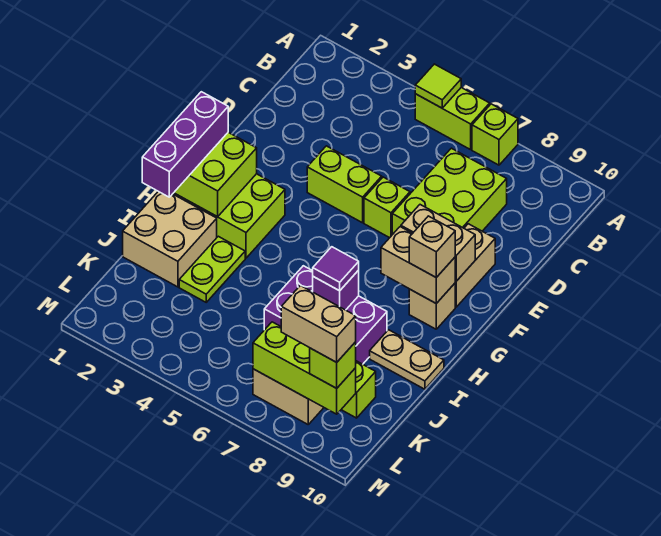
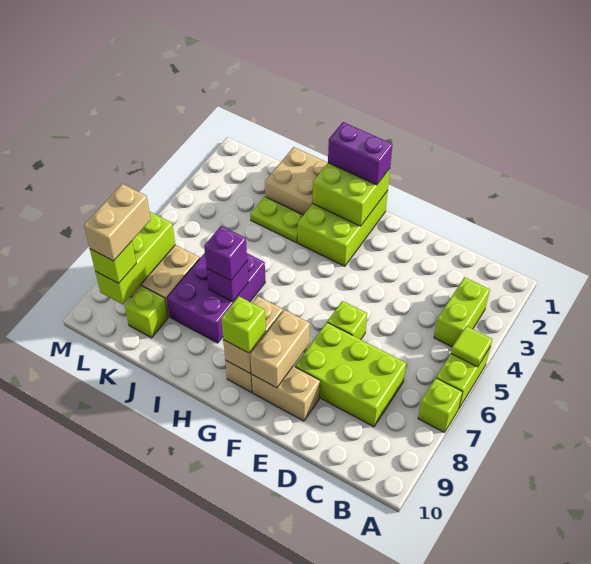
lime 1x2 brick [307,146,382,223] -> lime 1x2 brick moved to [434,277,490,347]
purple 1x3 brick [142,92,228,197] -> purple 1x2 brick [328,122,393,185]
tan 1x1 brick [409,216,455,277] -> lime 1x1 brick [221,296,266,353]
purple 1x1 tile [313,247,359,291] -> purple 1x1 brick [204,226,247,281]
tan 1x2 plate [370,330,444,389] -> none

